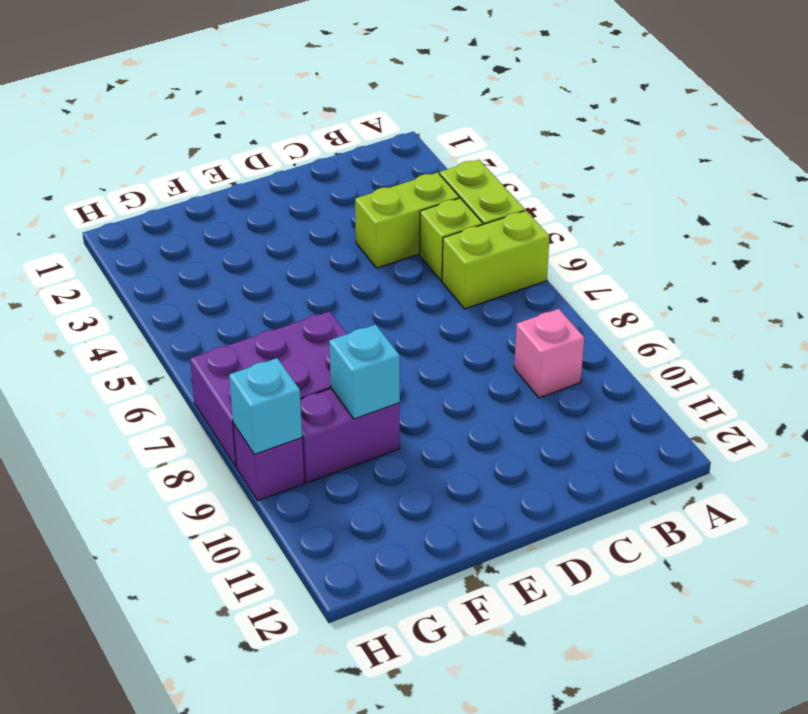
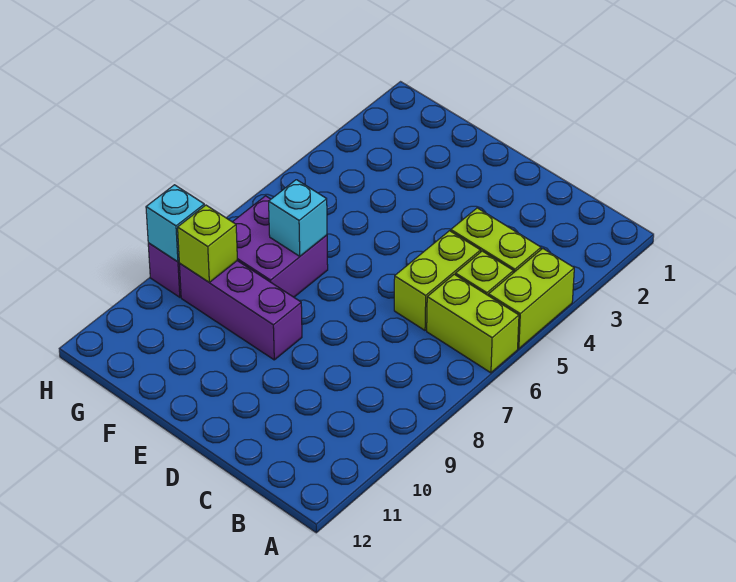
pink 1x1 brick [514,309,584,398] -> none
none -> lime 1x2 brick [394,231,481,330]
purple 2x3 brick [190,311,347,467] -> purple 2x2 brick [233,196,328,297]
purple 1x2 brick [300,389,400,483] -> purple 1x3 brick [180,261,302,360]
cyan 1x1 brick [329,325,400,419] -> cyan 1x1 brick moved to [269,180,327,256]
none -> lime 1x1 brick [178,205,237,282]

